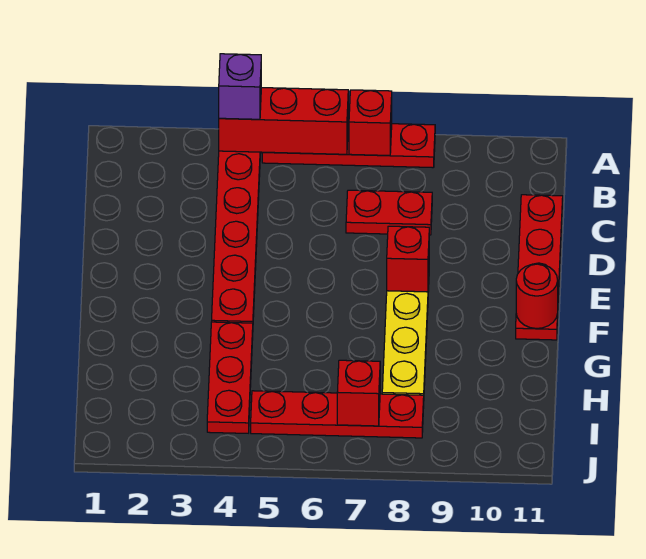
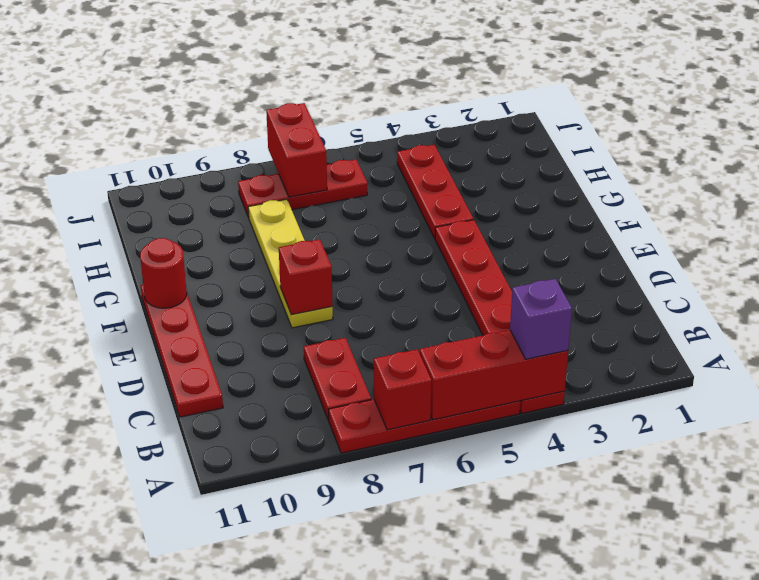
red 1x2 plate [346,190,432,235] -> red 1x2 plate turned to [304,338,371,420]
red 1x4 plate [251,391,424,438] -> red 1x3 plate [238,159,367,218]
red 1x1 brick [337,360,380,426] -> red 1x2 brick [266,103,327,197]

